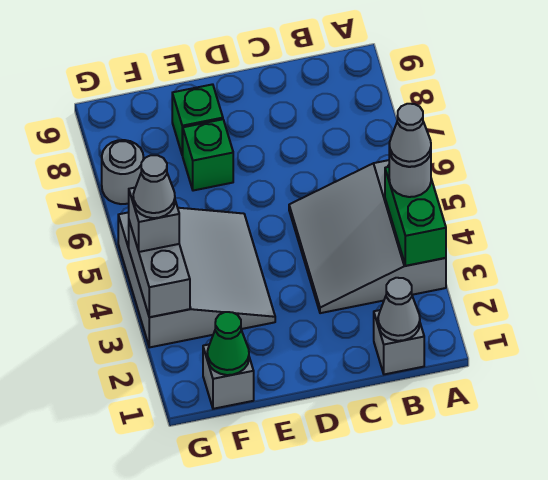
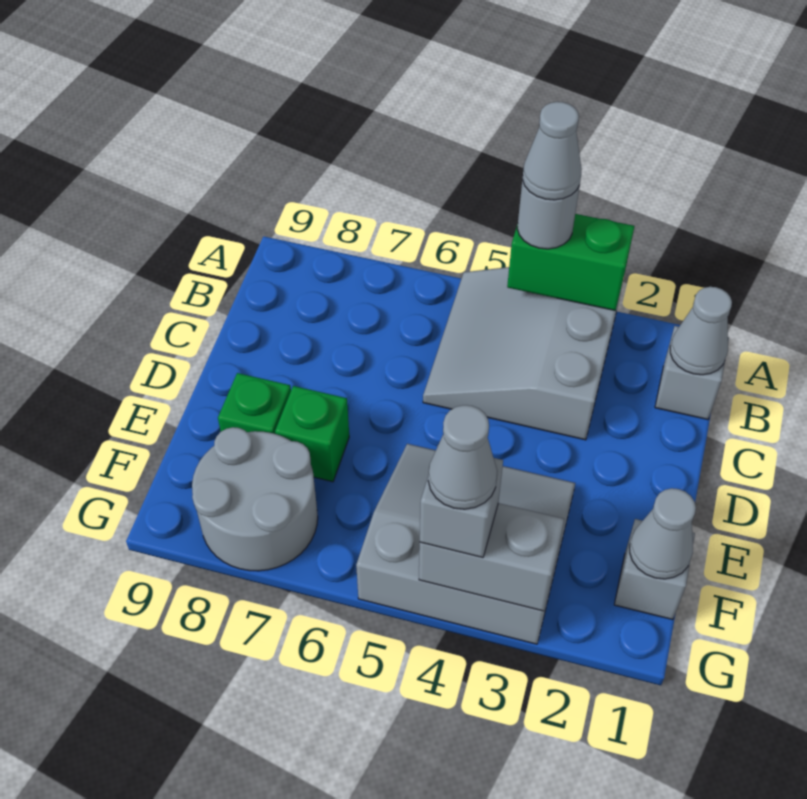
grey 3x3 slope [289,160,446,313] -> grey 3x3 slope turned to [423,267,623,440]
green 1x1 cone [207,312,249,375] -> grey 1x1 cone [630,488,696,579]
grey 1x1 round brick [102,140,144,204] -> grey 2x2 round brick [192,427,318,571]

